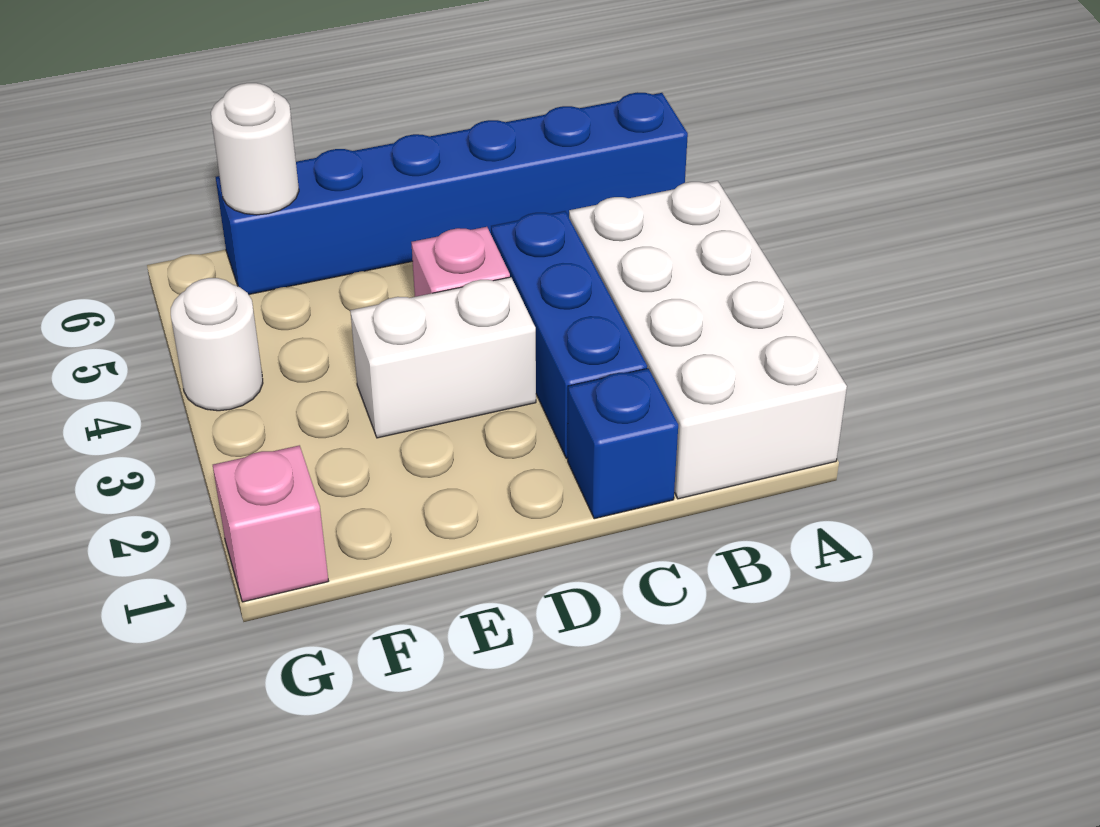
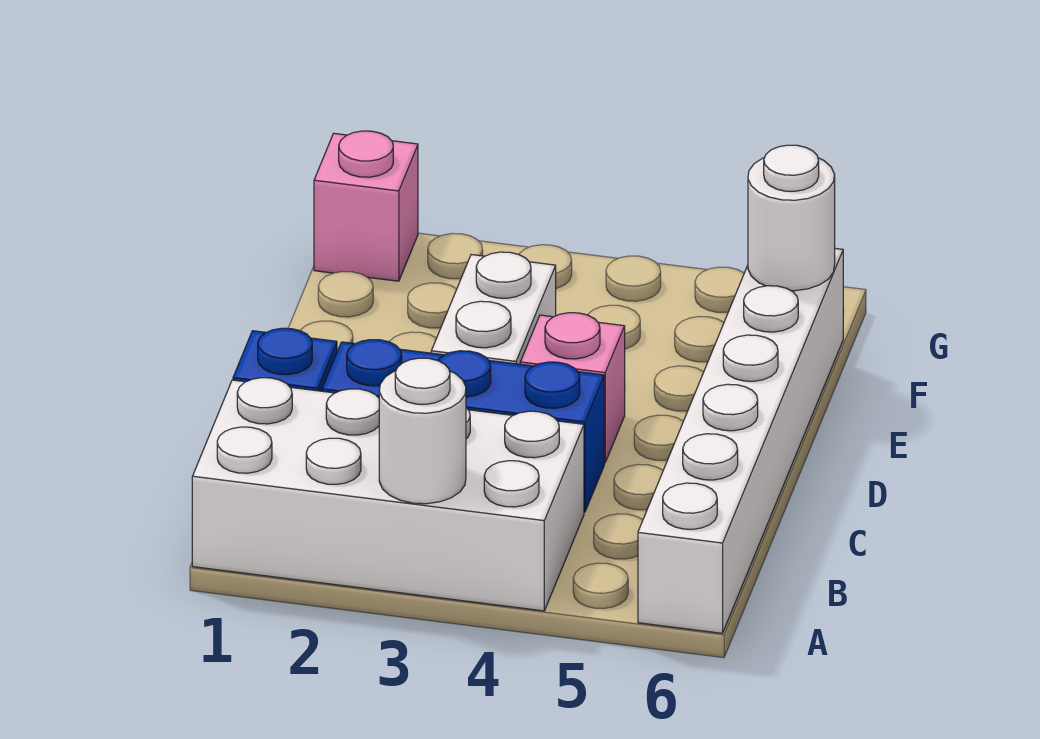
blue 1x6 brick [216,92,688,294] -> white 1x6 brick [638,248,843,633]
white 1x1 round brick [171,278,263,411] -> white 1x1 round brick moved to [379,358,466,504]

